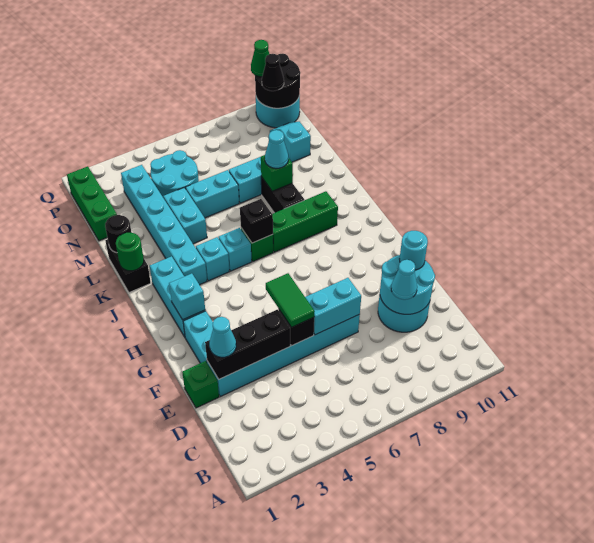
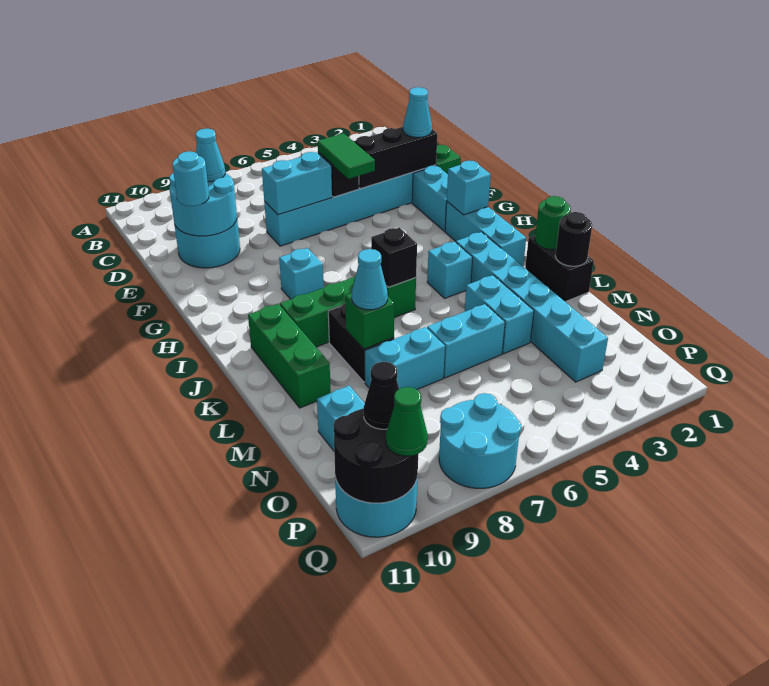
cyan 1x1 brick [218,228,252,271] -> cyan 1x1 brick moved to [279,248,324,299]
green 1x3 brick [67,166,117,241] -> green 1x3 brick moved to [248,304,331,408]
cyan 2x2 round brick [150,150,199,198] -> cyan 2x2 round brick moved to [439,393,521,488]

